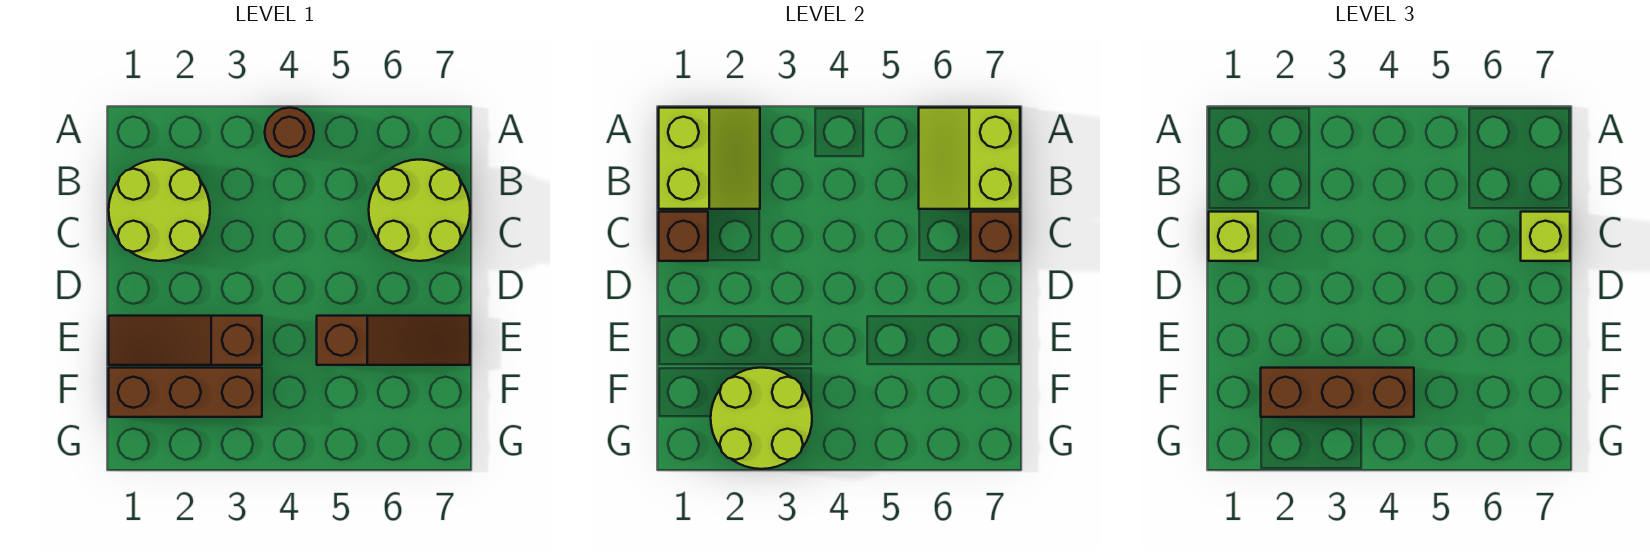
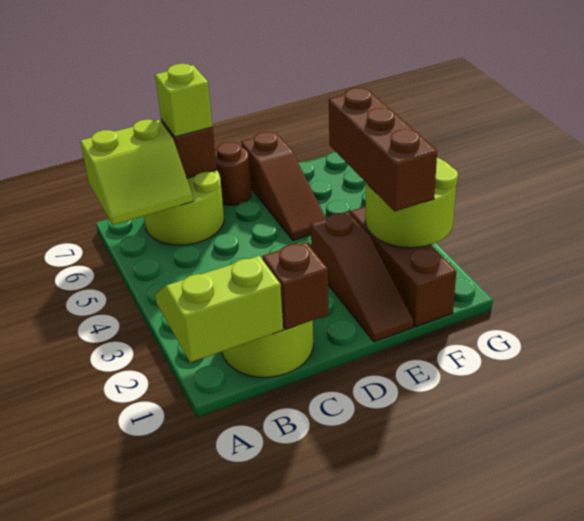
brown 1x1 round brick [265,108,314,157] -> brown 1x1 round brick moved to [215,142,251,205]
lime 1x1 brick [1209,212,1258,261] -> none
brown 1x3 slope [317,316,470,365] -> brown 1x3 slope turned to [241,132,326,240]

